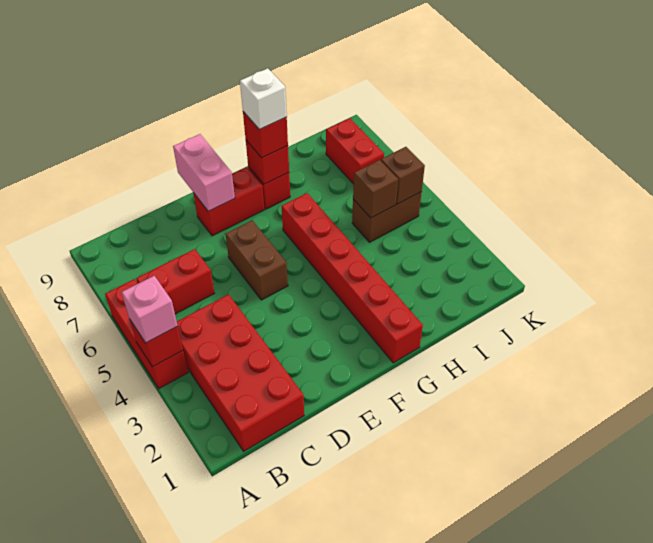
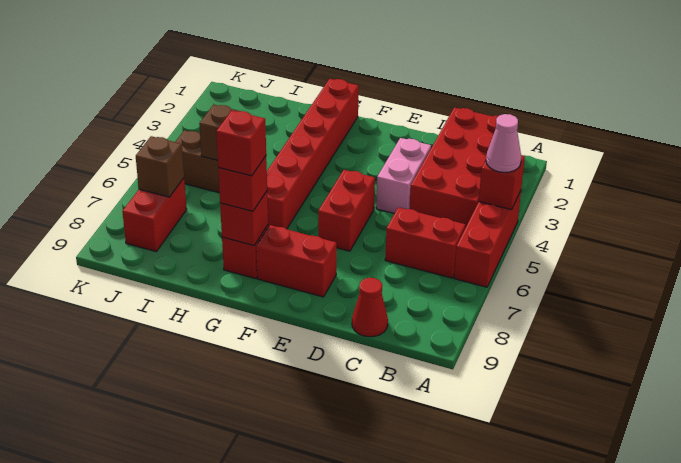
pink 1x1 brick [122,276,178,343] -> pink 1x1 cone [486,114,521,172]
none -> red 1x1 cone [352,278,388,337]
brown 1x2 brick [225,220,288,300] -> red 1x2 brick [318,170,375,251]
pink 1x2 brick [173,134,235,211] -> pink 1x2 brick moved to [376,138,431,214]
white 1x1 brick [240,68,287,129] -> red 1x1 brick [216,110,266,176]
brown 1x1 brick [381,147,425,204] -> brown 1x1 brick moved to [136,136,184,197]

